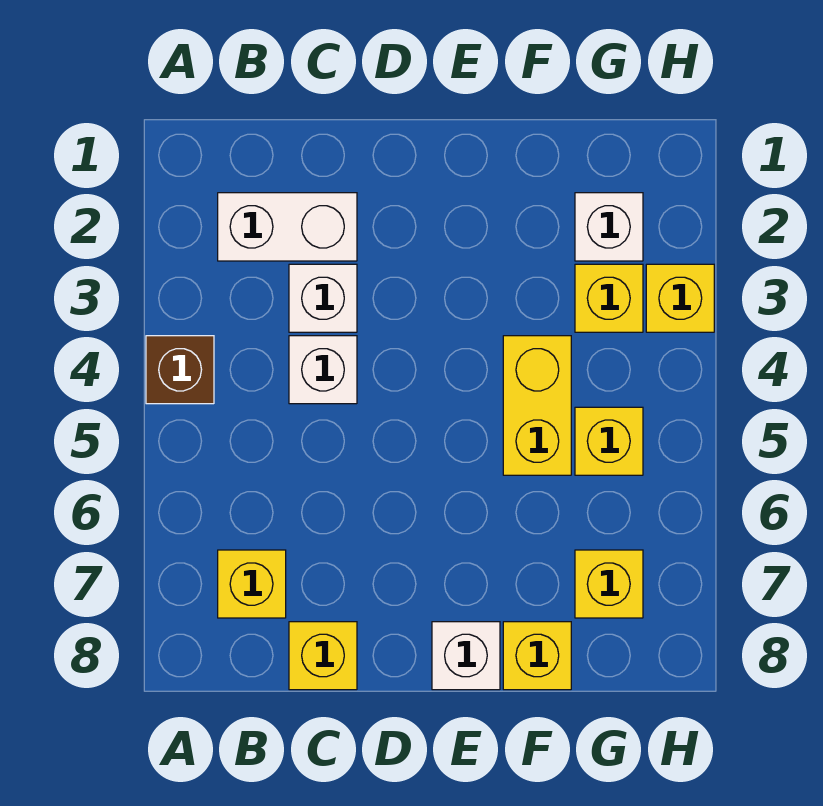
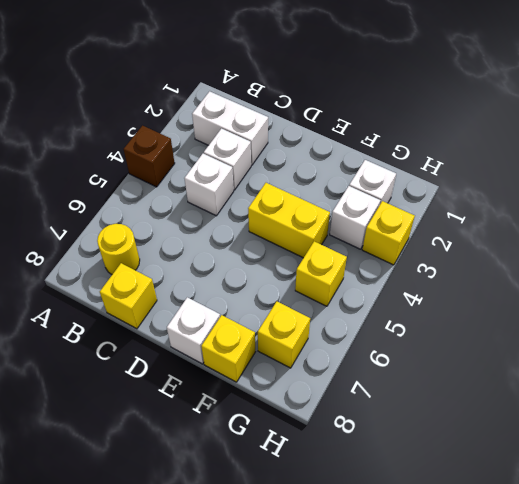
yellow 1x1 brick [218,550,286,618] -> yellow 1x1 round brick [97,224,140,275]
yellow 1x2 brick [503,336,571,475] -> yellow 1x2 brick turned to [248,183,330,258]
yellow 1x1 brick [575,264,643,332] -> white 1x1 brick [330,186,380,249]

